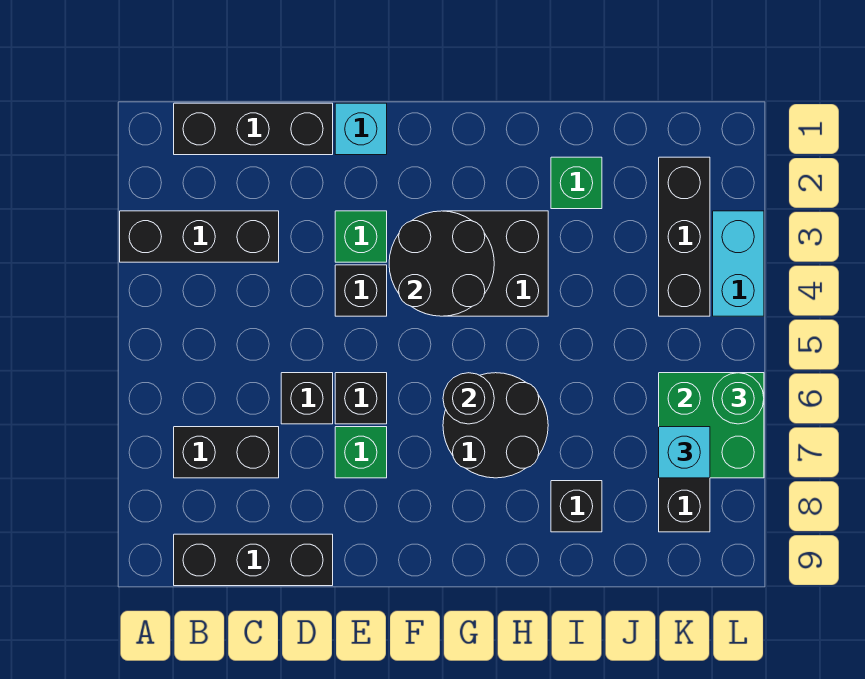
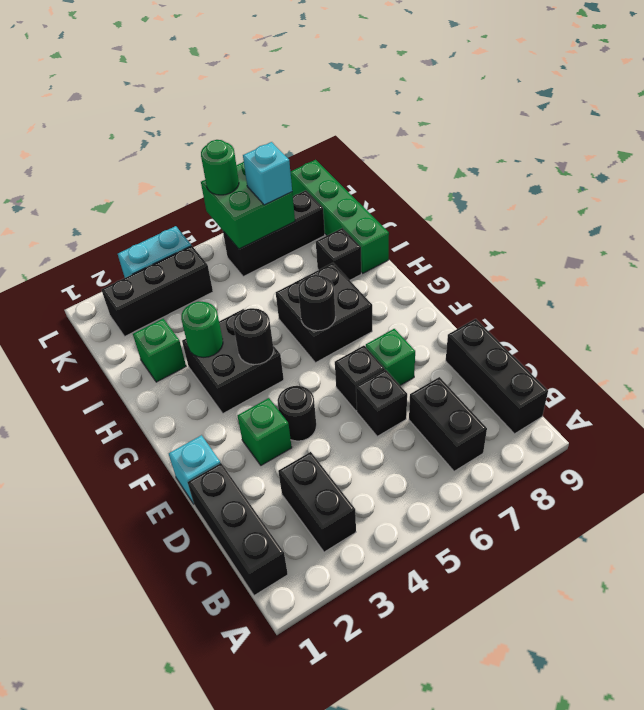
black 1x3 brick [120,211,279,262] -> black 1x2 brick [278,452,356,552]
black 1x1 brick [335,265,387,316] -> black 1x1 round brick [277,386,316,441]
black 2x2 round brick [389,211,494,316] -> black 1x1 round brick [233,308,274,365]
black 2x2 round brick [443,373,548,478] -> black 2x2 brick [276,263,372,363]
none -> green 1x1 round brick [181,301,223,357]
none -> green 1x4 brick [290,160,389,273]

